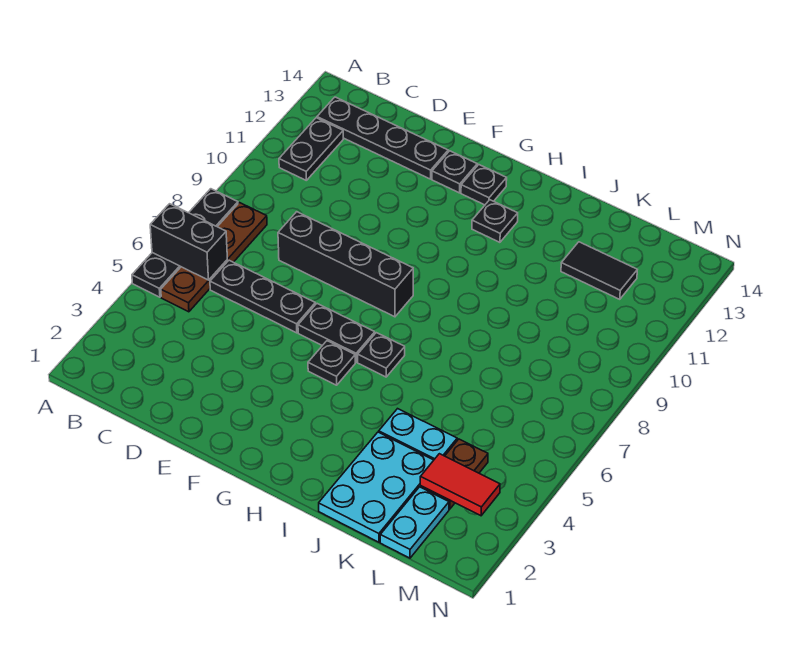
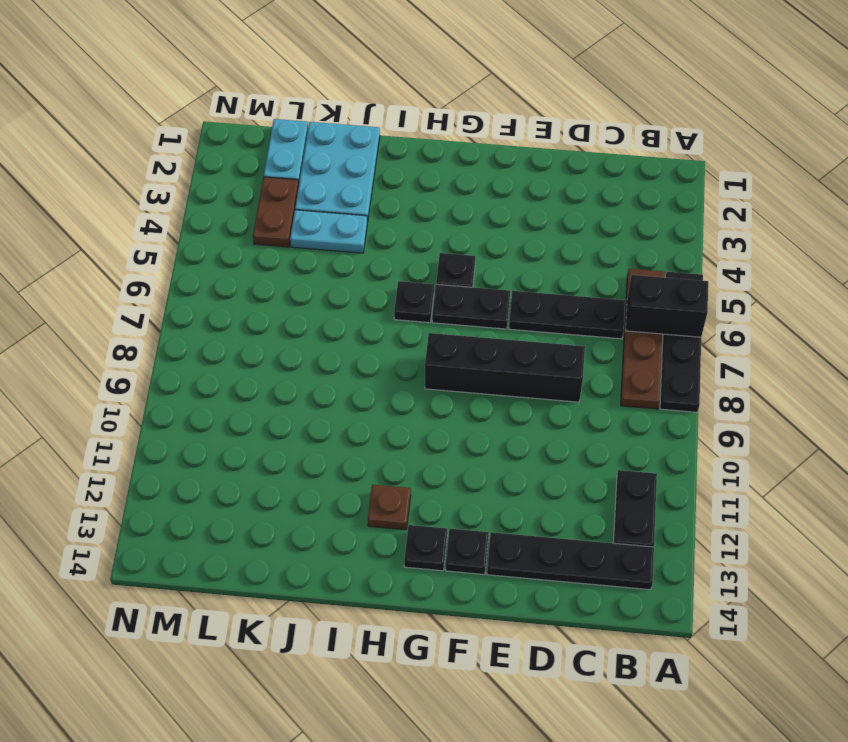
black 1x1 plate [472,200,518,242] -> brown 1x1 plate [368,485,411,530]
black 1x2 tile [561,242,637,299] -> none
red 1x2 tile [420,454,500,516] -> none

